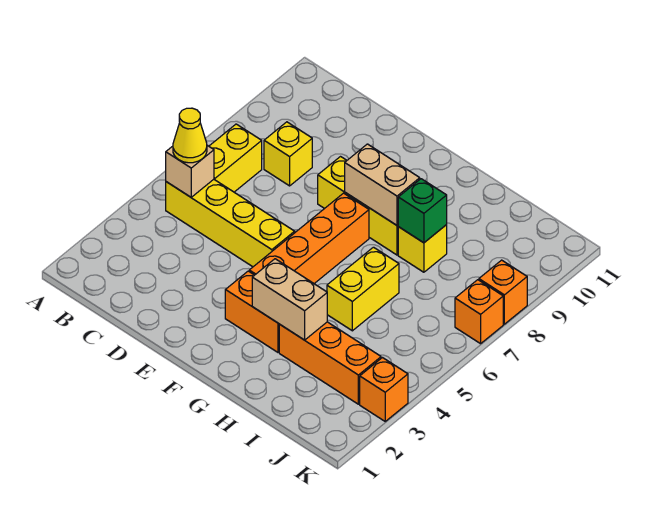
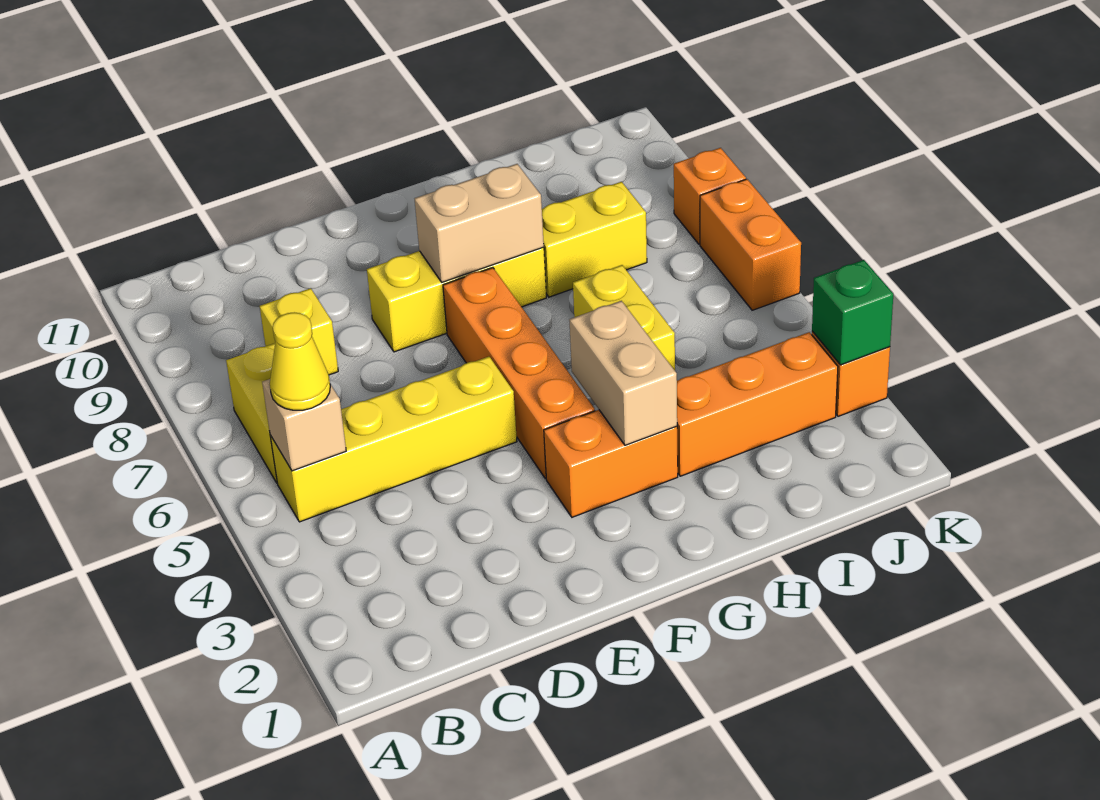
tan 1x2 brick [252,259,327,340] -> tan 1x2 brick turned to [569,301,677,445]
yellow 1x1 brick [398,225,447,272] -> yellow 1x2 brick [542,182,647,297]
green 1x1 brick [398,179,447,243] -> green 1x1 brick moved to [812,260,893,365]
orange 1x1 brick [455,280,503,344] -> orange 1x2 brick [700,179,801,310]

